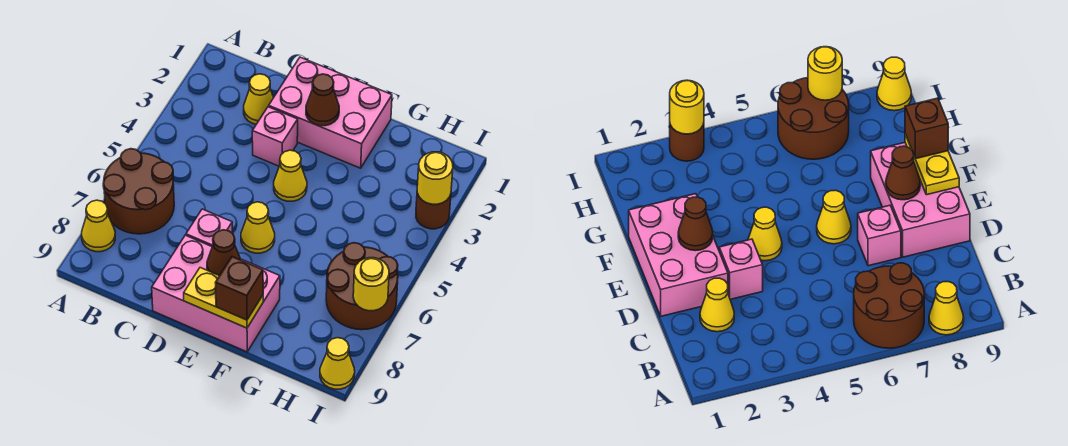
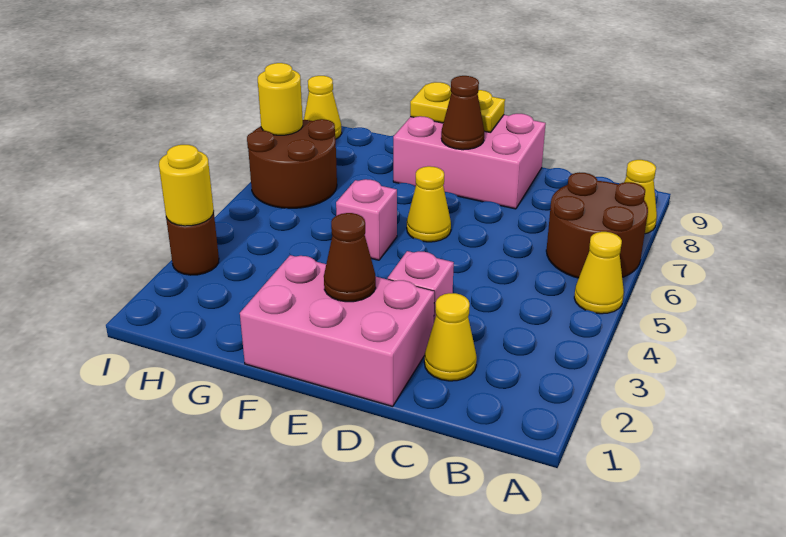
pink 1x1 brick [186,209,232,246] -> pink 1x1 brick moved to [336,179,397,260]
yellow 1x1 cone [274,150,307,201] -> yellow 1x1 cone moved to [574,232,624,314]
brown 1x1 brick [215,257,263,320] -> none

